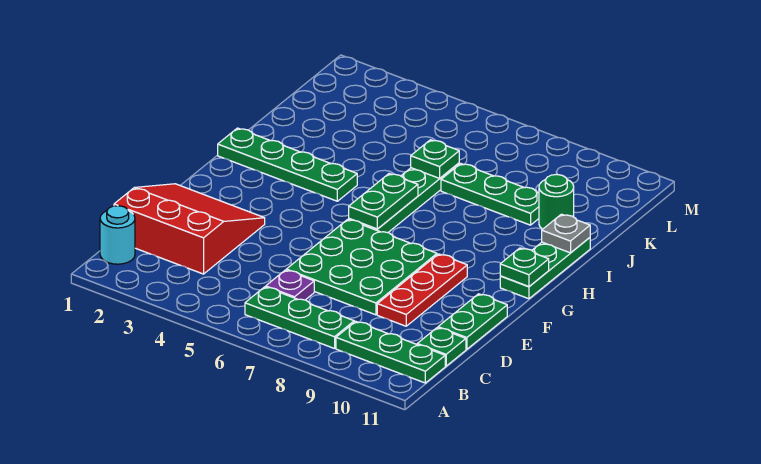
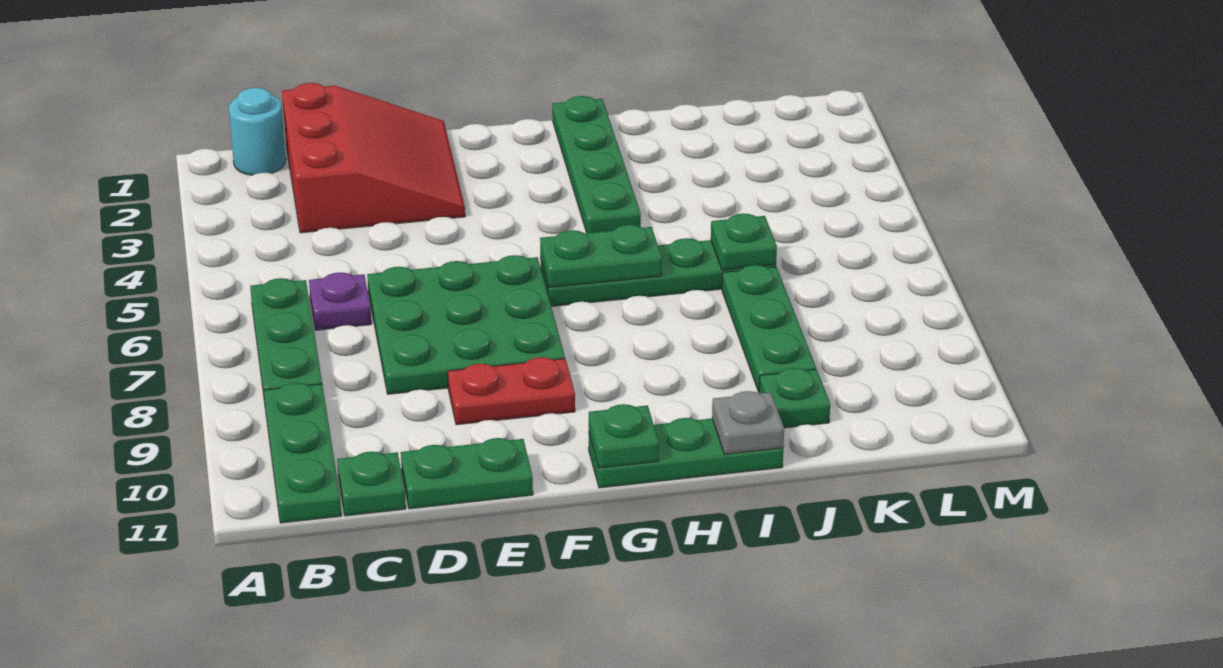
red 1x3 plate [377,254,467,326] -> red 1x2 plate [448,357,575,425]
green 1x1 round brick [539,174,574,229] -> green 1x1 plate [759,368,830,428]

